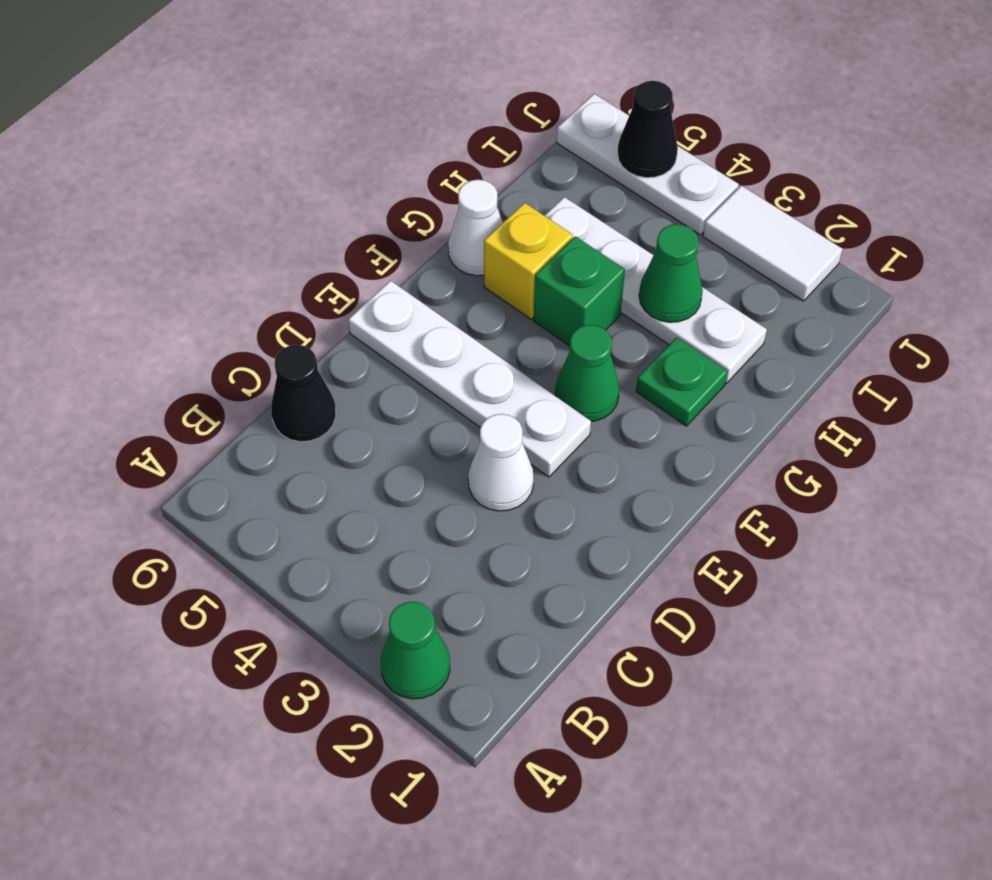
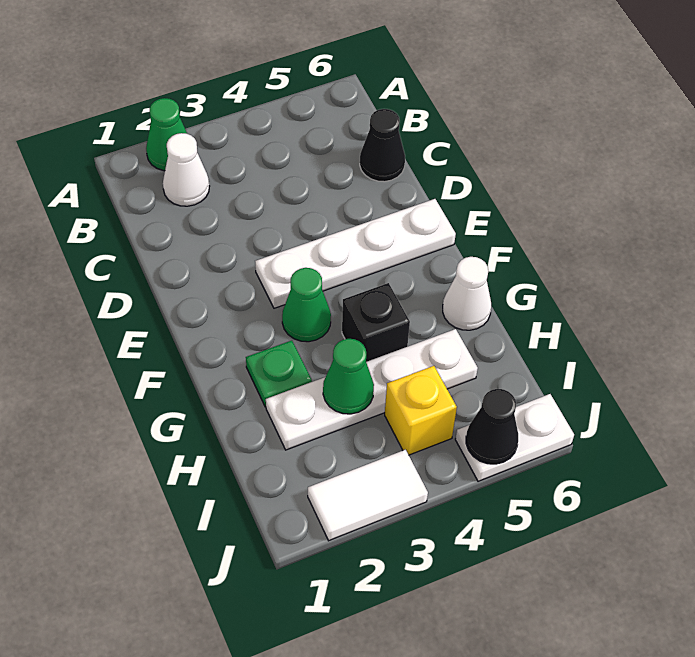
white 1x1 cone [468,414,534,511] -> white 1x1 cone moved to [163,133,210,206]
green 1x1 brick [534,236,625,346] -> black 1x1 brick [342,283,410,362]
yellow 1x1 brick [484,203,573,319] -> yellow 1x1 brick moved to [385,366,457,455]
white 1x3 plate [557,94,739,235] -> white 1x2 plate [455,394,574,481]

